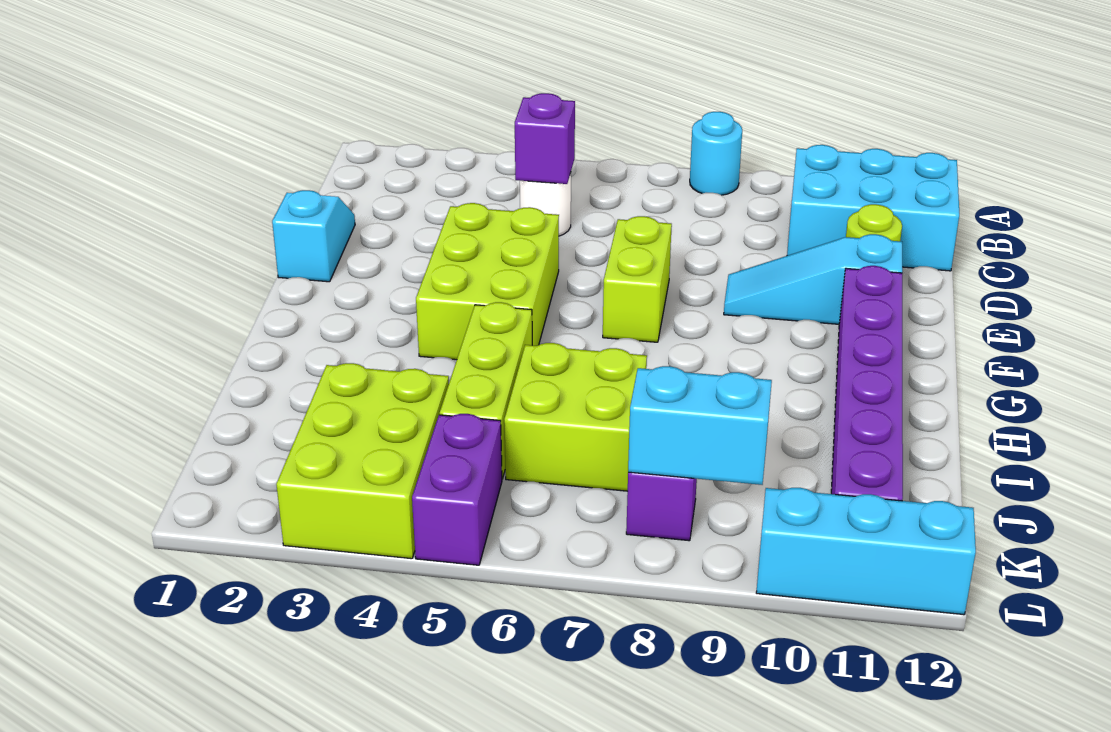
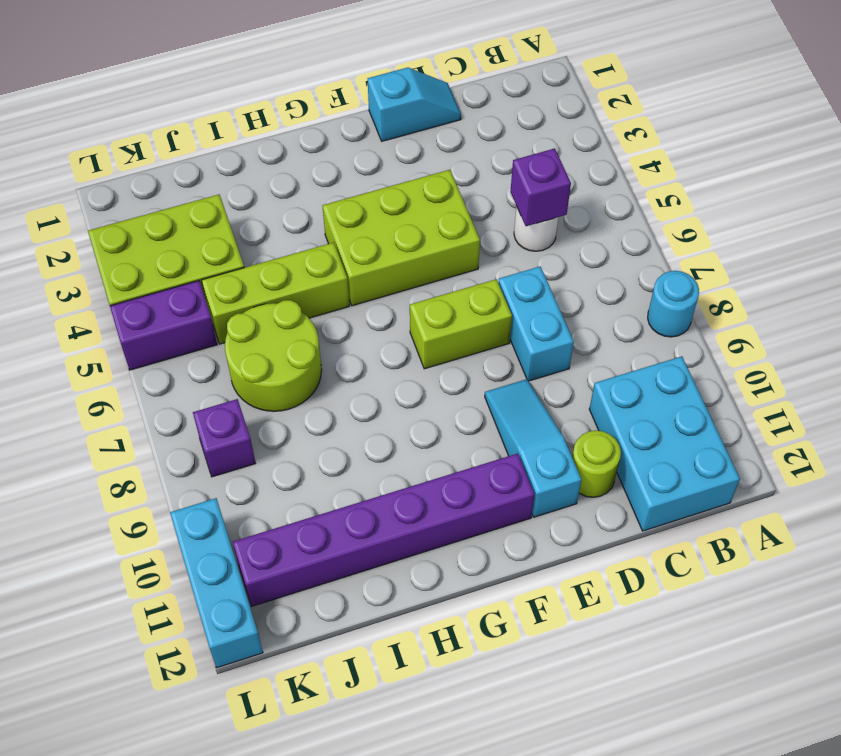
lime 2x2 brick [504,343,647,491] -> lime 2x2 round brick [225,300,322,411]
cyan 1x2 brick [628,366,772,485] -> cyan 1x2 brick moved to [498,266,574,381]

